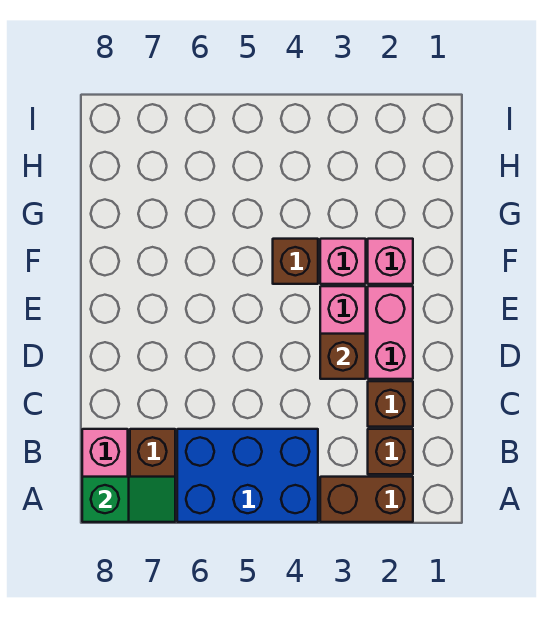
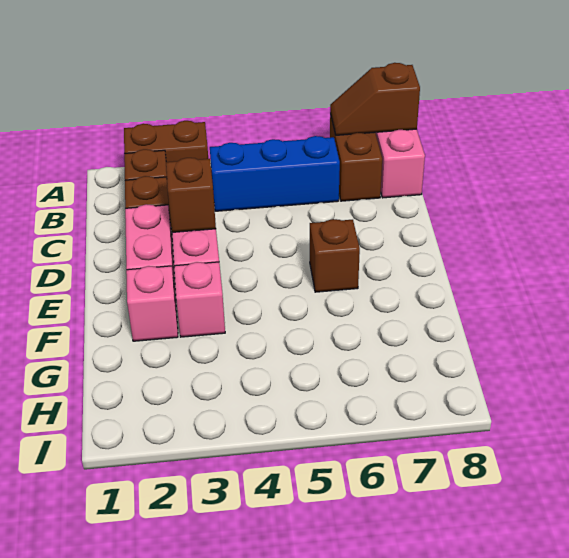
blue 2x3 brick [177,429,318,522] -> blue 1x3 brick [210,136,340,211]
green 1x2 slope [82,477,175,522] -> brown 1x2 slope [330,63,420,135]
brown 1x1 brick [273,239,318,284] -> brown 1x1 brick moved to [310,219,360,292]

